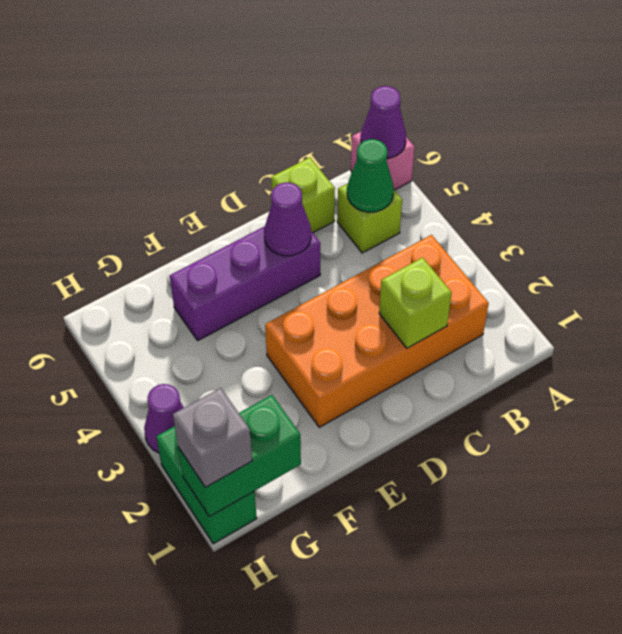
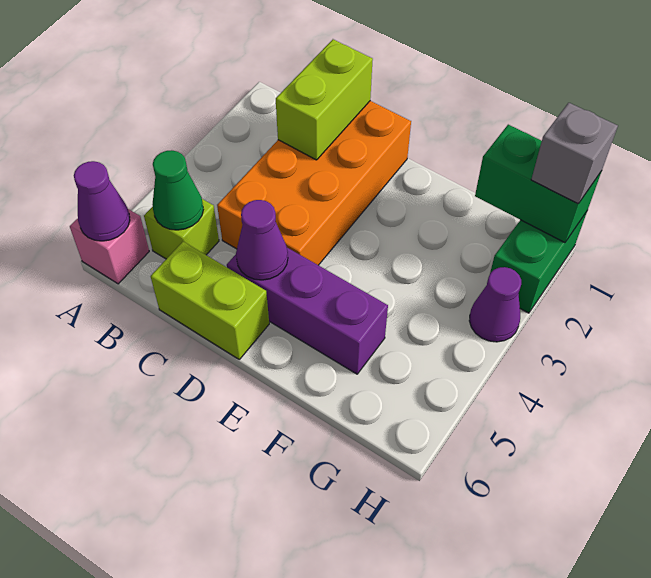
orange 2x4 brick [265,235,489,427] -> orange 2x4 brick turned to [217,101,411,265]
lime 1x1 brick [379,257,452,348] -> lime 1x2 brick [276,39,373,160]
lime 1x1 brick [271,157,335,233] -> lime 1x2 brick [151,242,269,359]

